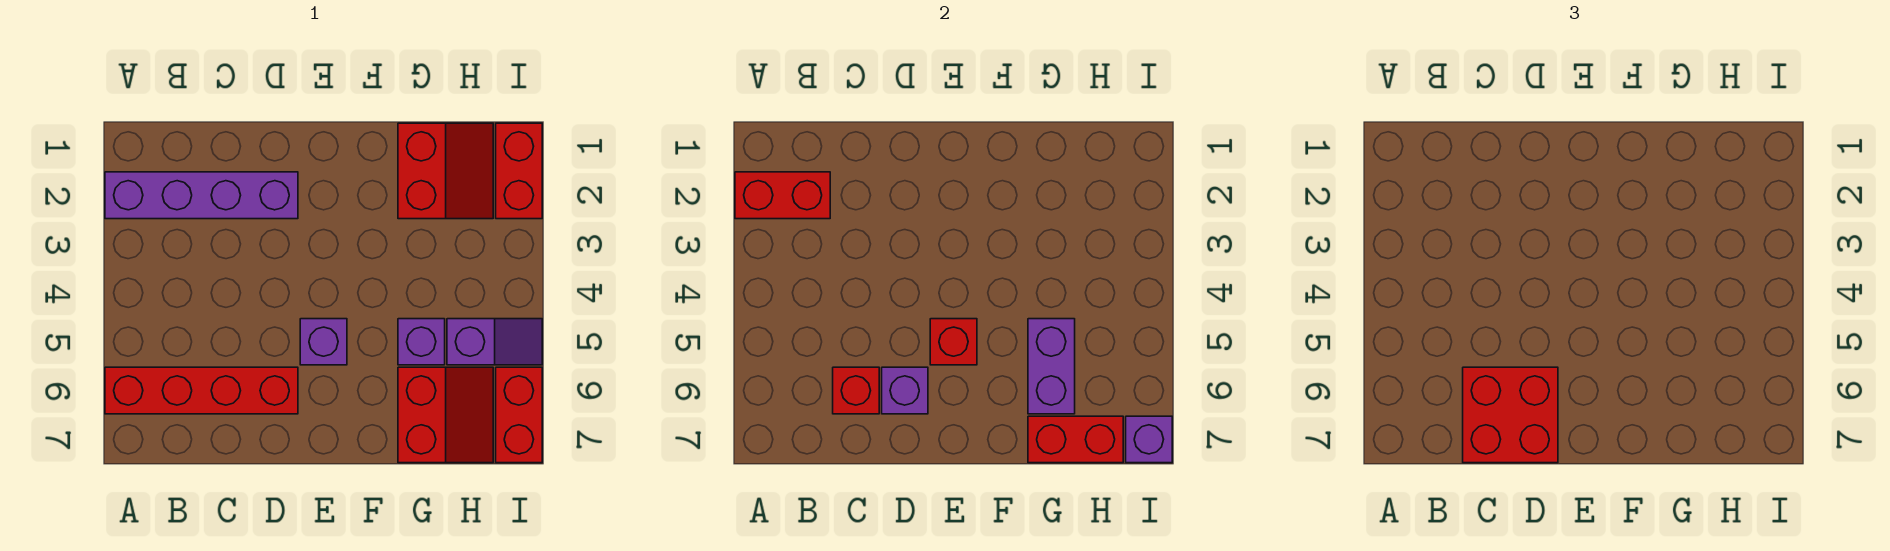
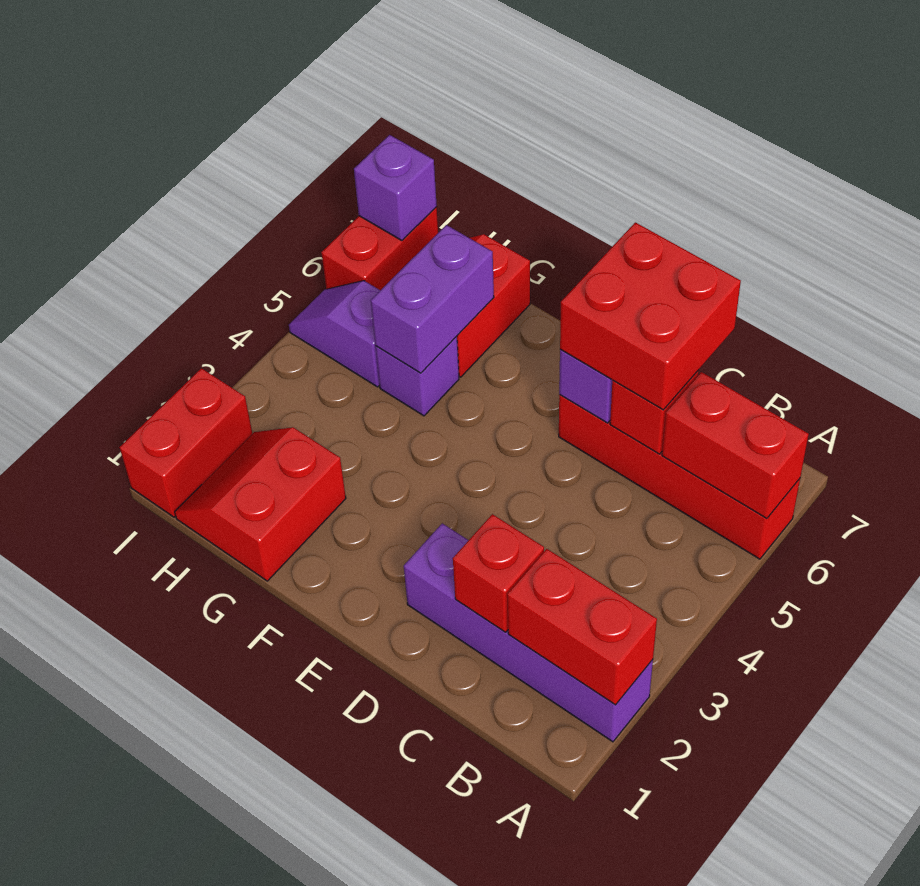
purple 1x1 brick [300,319,347,365] -> none
red 1x1 brick [930,319,977,365] -> red 1x1 brick moved to [453,514,544,632]
red 1x2 brick [1028,416,1123,463] -> red 1x2 brick moved to [662,372,809,518]

